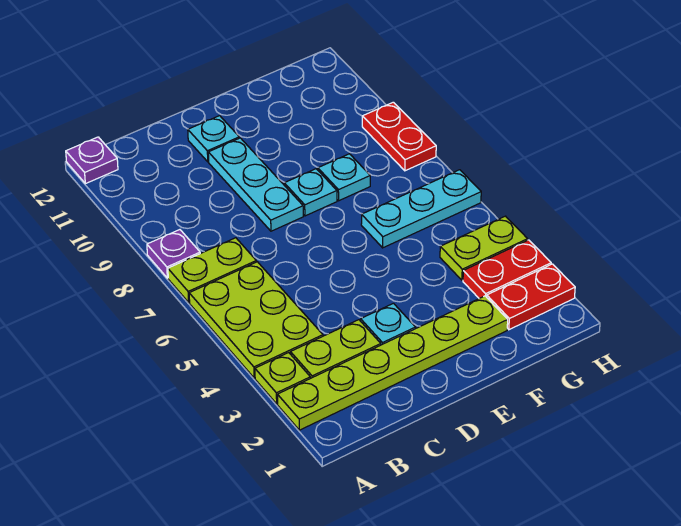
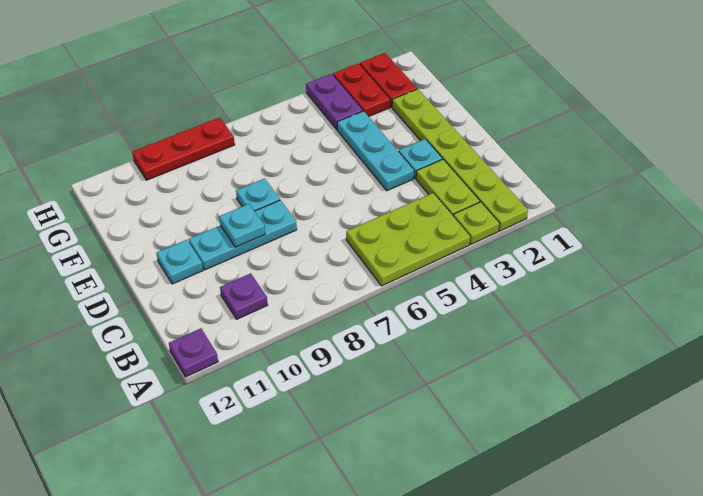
lime 1x2 plate [168,238,256,302] -> none
purple 1x1 plate [147,230,200,278] -> purple 1x1 plate moved to [220,273,268,319]
cyan 1x3 plate [361,170,481,248] -> cyan 1x3 plate moved to [337,111,414,191]
cyan 1x1 plate [318,154,370,201] -> cyan 1x1 plate moved to [219,204,265,247]
lime 1x2 plate [440,216,528,280] -> purple 1x2 plate [306,74,363,129]
red 1x2 plate [362,102,436,171] -> red 1x3 plate [132,118,235,180]

